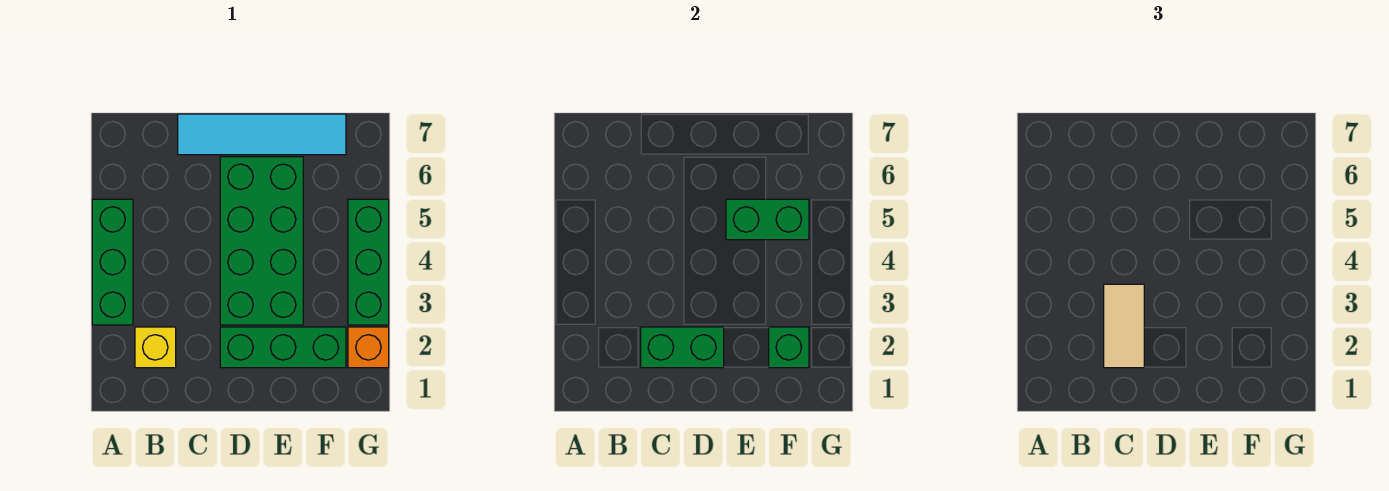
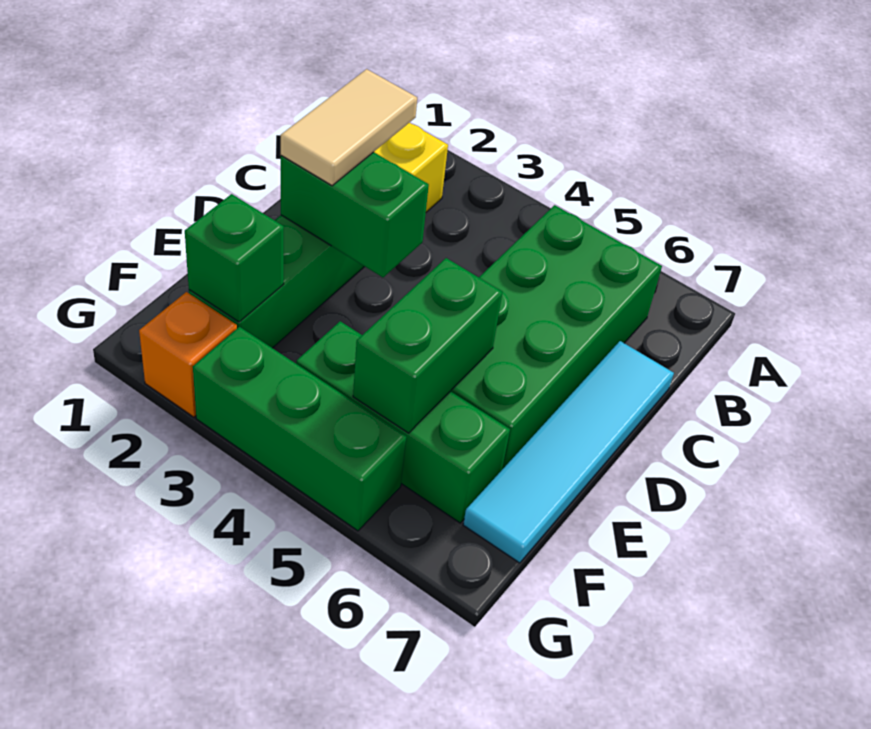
green 1x3 brick [92,199,133,325] -> green 1x3 brick moved to [296,321,510,523]
green 1x2 brick [641,327,724,368] -> green 1x2 brick turned to [281,152,429,277]
tan 1x2 tile [1104,284,1144,368] -> tan 1x2 tile turned to [281,69,417,186]
green 2x4 brick [220,157,303,325] -> green 2x4 brick turned to [451,205,662,469]

